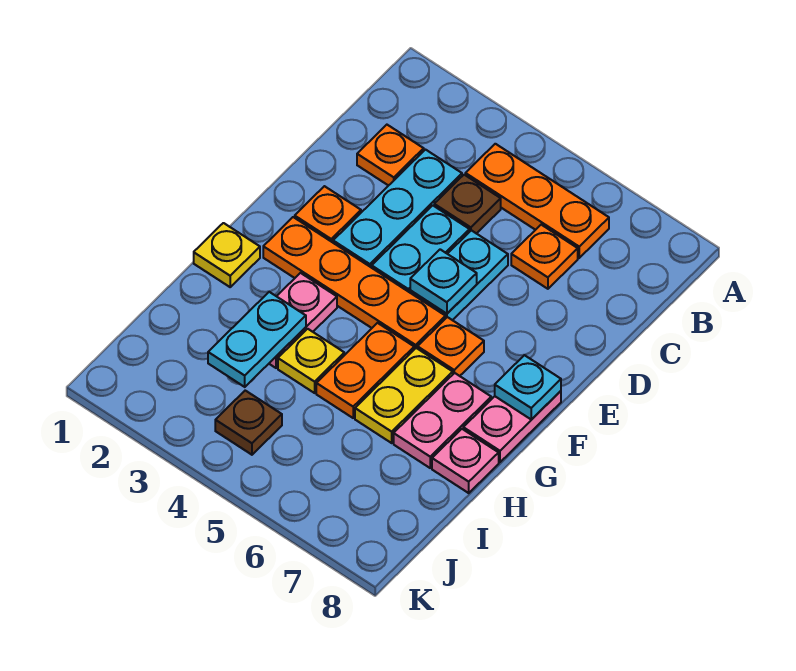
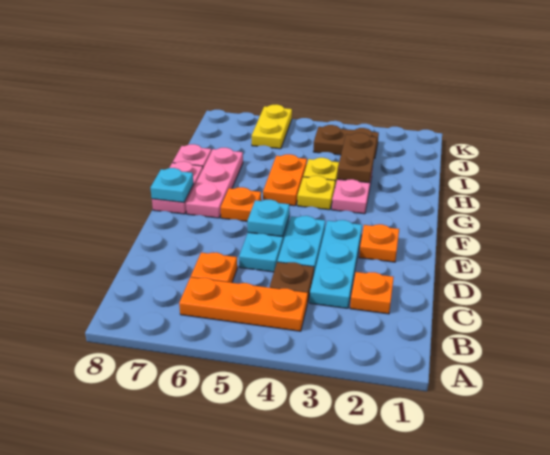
orange 1x4 plate [263,217,445,349] -> none
yellow 1x1 plate [194,223,260,287] -> yellow 1x1 plate moved to [297,176,335,210]
yellow 1x2 plate [355,348,453,443] -> yellow 1x2 plate moved to [252,104,292,149]
pink 1x2 plate [394,373,491,468] -> pink 1x3 plate [186,148,243,218]
cyan 1x2 plate [208,292,306,387] -> brown 1x2 plate [337,133,377,183]
brown 1x1 plate [215,391,282,455] -> brown 1x2 plate [313,125,379,158]

